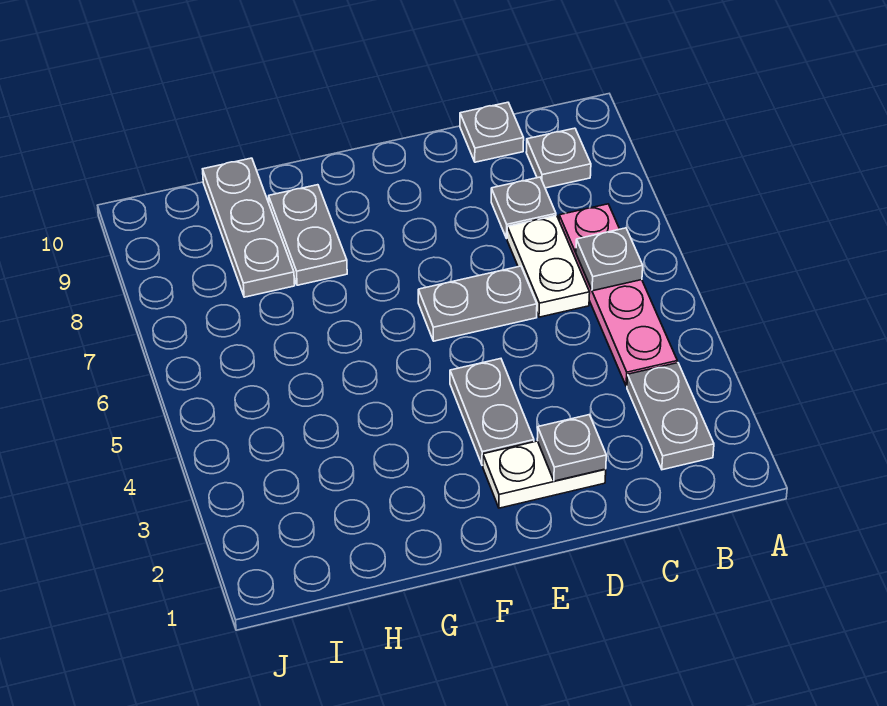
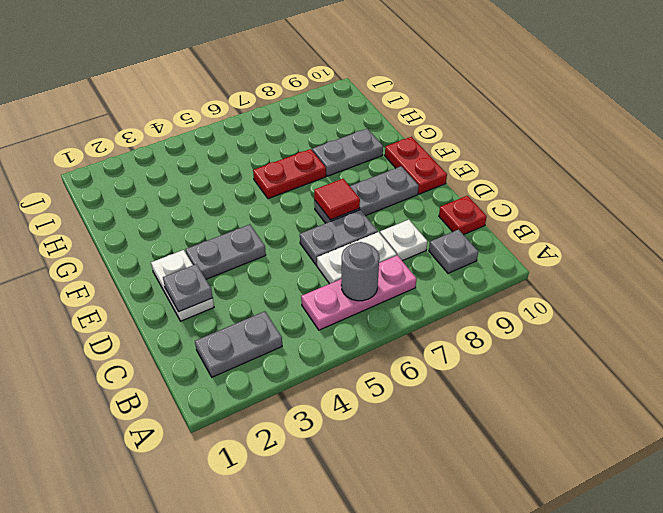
pink 1x4 plate [559,204,677,386] -> pink 1x3 plate [301,255,416,330]
grey 1x1 plate [576,228,643,291] -> grey 1x1 round brick [341,242,379,301]
grey 1x1 plate [491,177,556,238] -> white 1x1 plate [380,220,427,261]
grey 1x1 plate [460,102,524,162] -> red 1x1 plate [439,196,487,235]
grey 1x2 plate [418,266,537,341] -> grey 1x2 plate turned to [300,210,378,265]
none -> red 1x1 tile [314,179,360,220]
none -> red 1x2 plate [385,137,447,194]
none -> red 1x2 plate [253,149,326,199]
grey 1x3 plate [203,158,295,297] -> grey 1x3 plate moved to [314,166,419,223]

